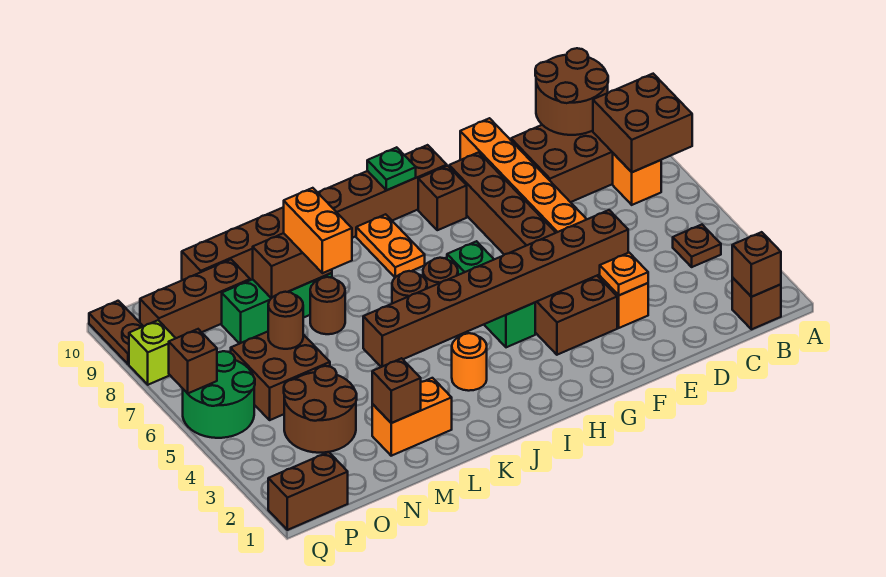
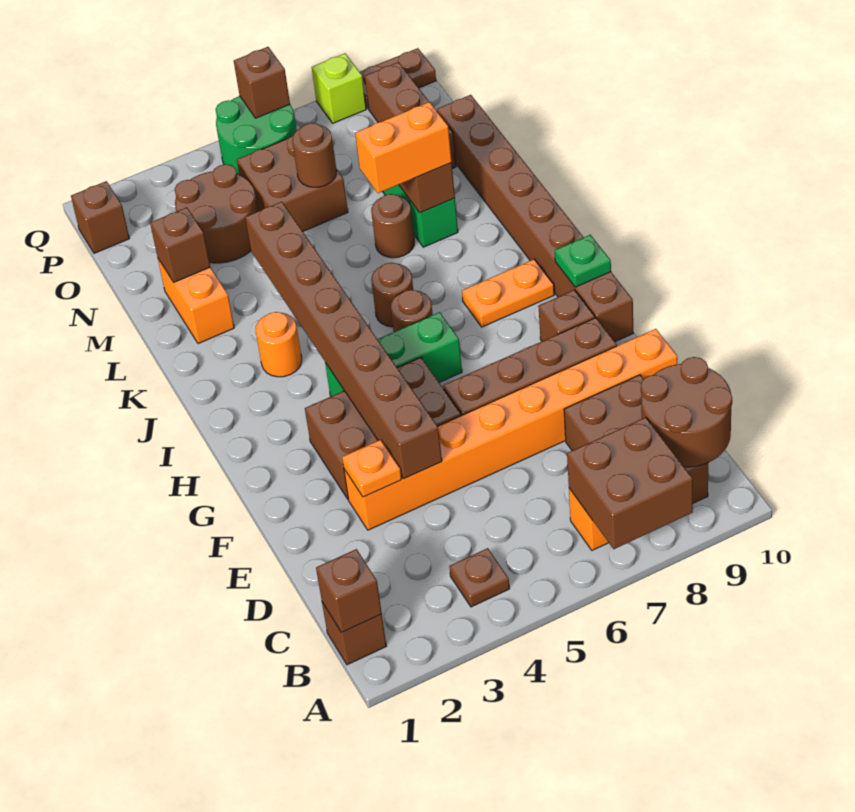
brown 1x2 brick [268,452,348,530] -> brown 1x1 brick [71,181,129,253]

